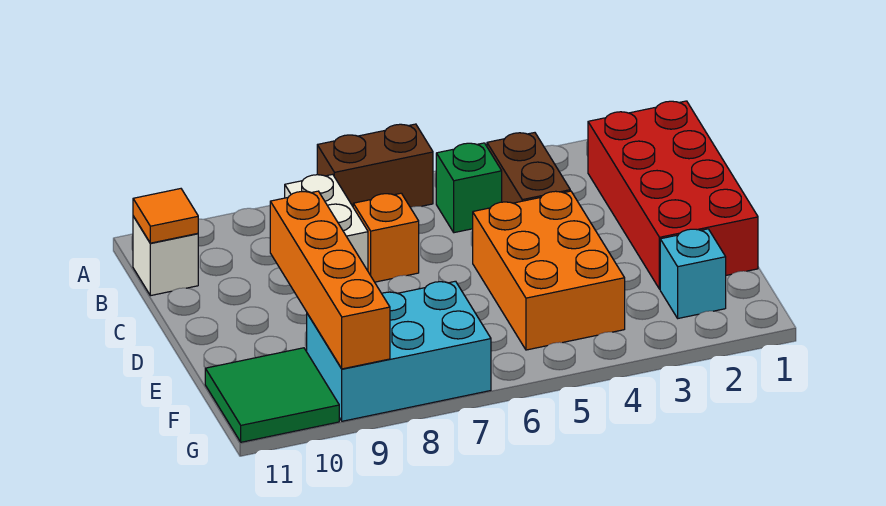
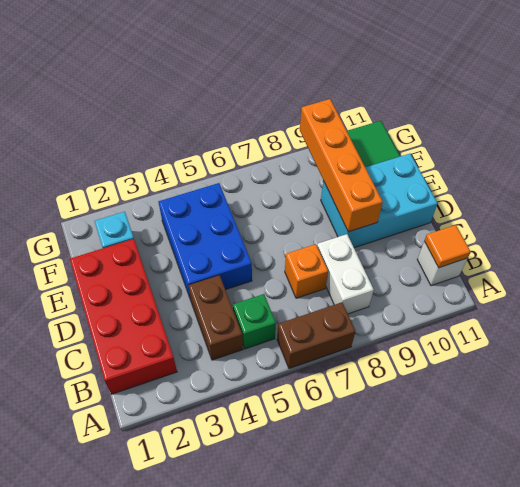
orange 2x3 brick [473,191,625,350] -> blue 2x3 brick [159,183,252,300]
cyan 2x3 brick [307,281,491,421] -> cyan 2x3 brick moved to [321,154,437,248]

